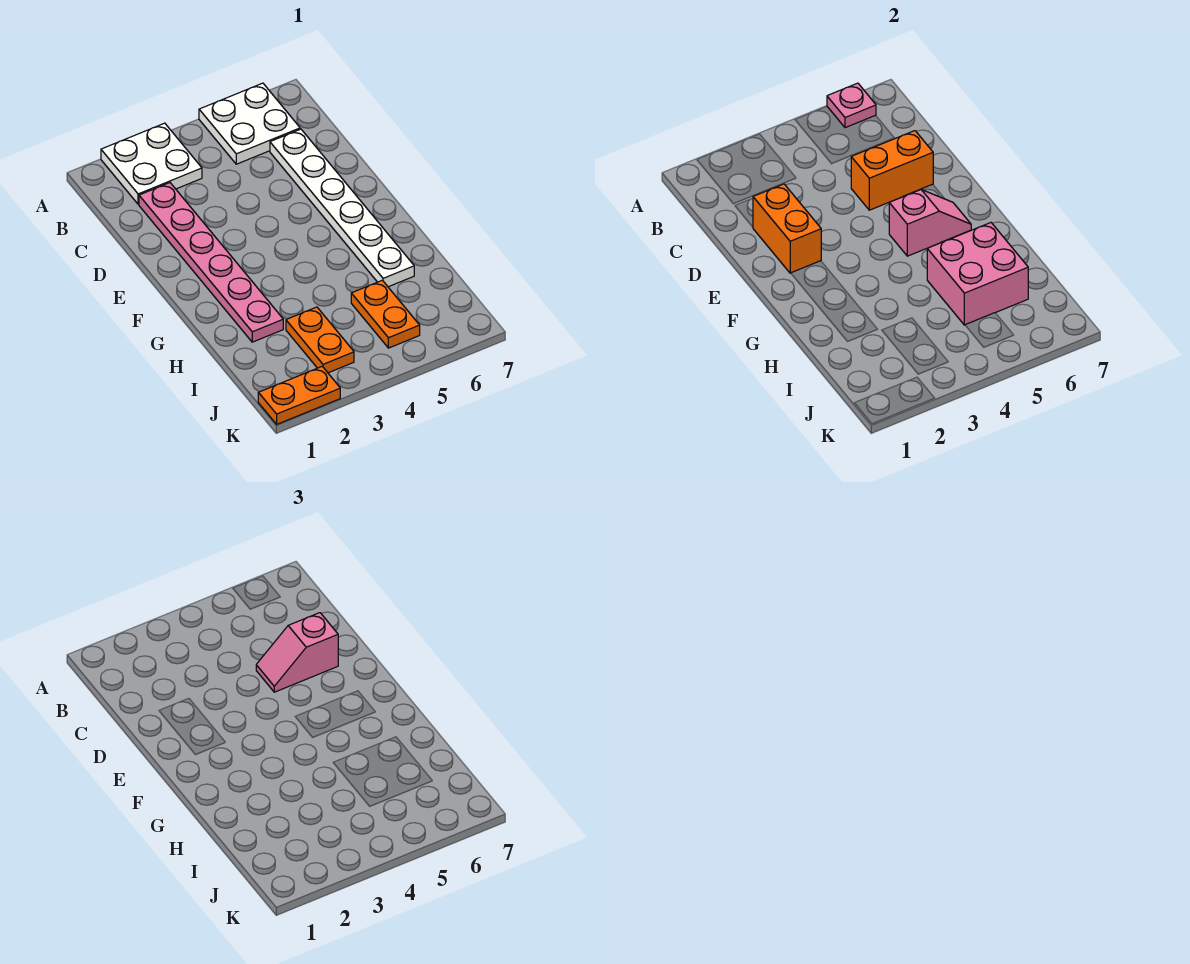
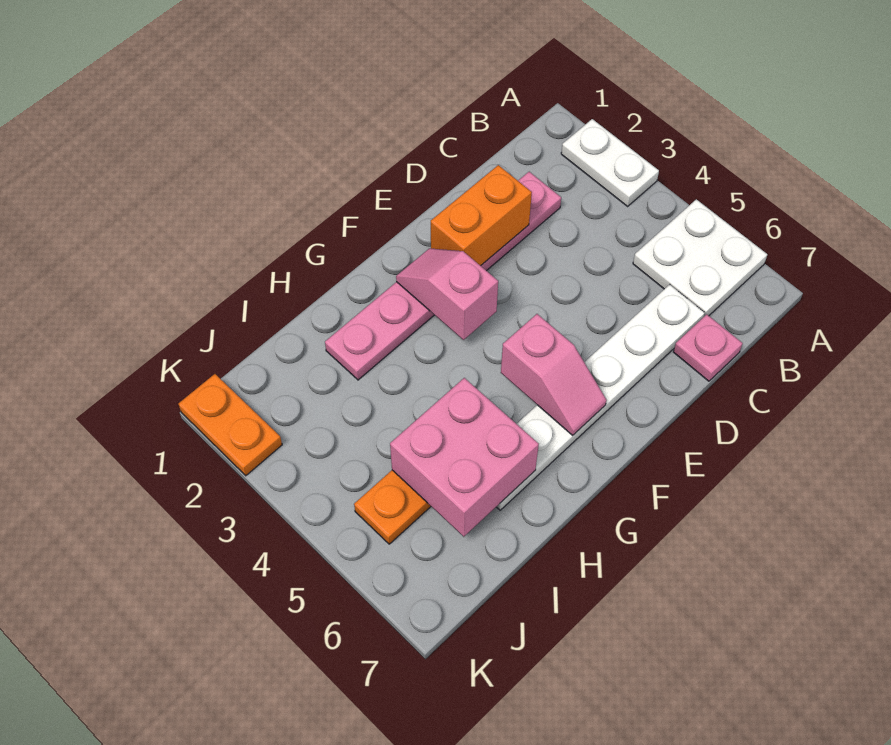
white 2x2 plate [101,123,202,204] -> white 1x2 plate [561,119,659,206]
pink 1x1 plate [827,83,876,128] -> pink 1x1 plate moved to [674,314,743,381]
orange 1x2 brick [851,131,933,210] -> none
pink 1x2 slope [256,613,338,692] -> pink 1x2 slope moved to [396,248,498,340]
orange 1x2 plate [286,307,354,373] -> none

